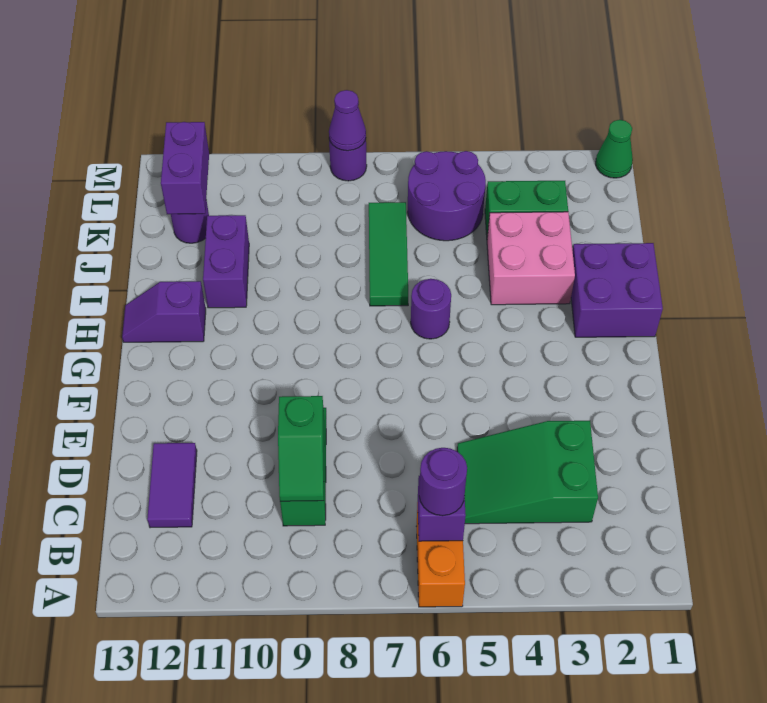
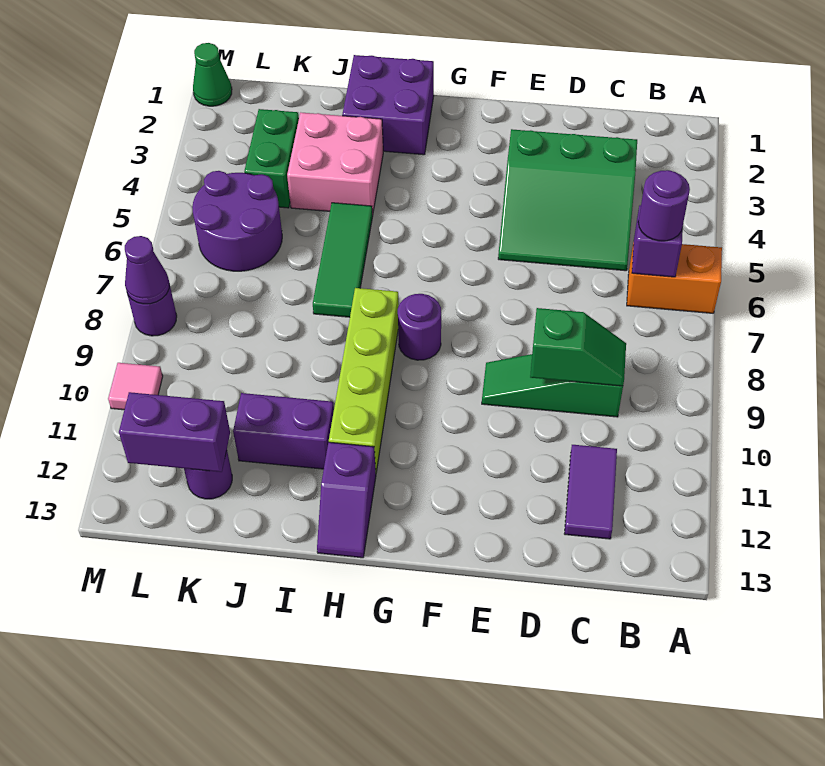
green 2x3 slope [457,421,598,524] -> green 3x3 slope [498,129,637,271]
purple 1x2 tile [147,443,197,528] -> purple 1x2 tile turned to [565,445,617,539]
purple 1x1 round brick [411,279,451,339] -> purple 1x1 round brick moved to [398,294,441,360]
none -> lime 1x4 brick [329,288,399,472]
green 1x3 tile [369,202,408,306] -> green 1x3 tile turned to [313,203,373,317]
none -> pink 1x1 tile [108,363,163,410]

